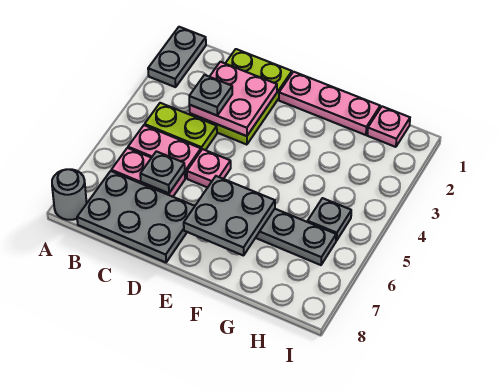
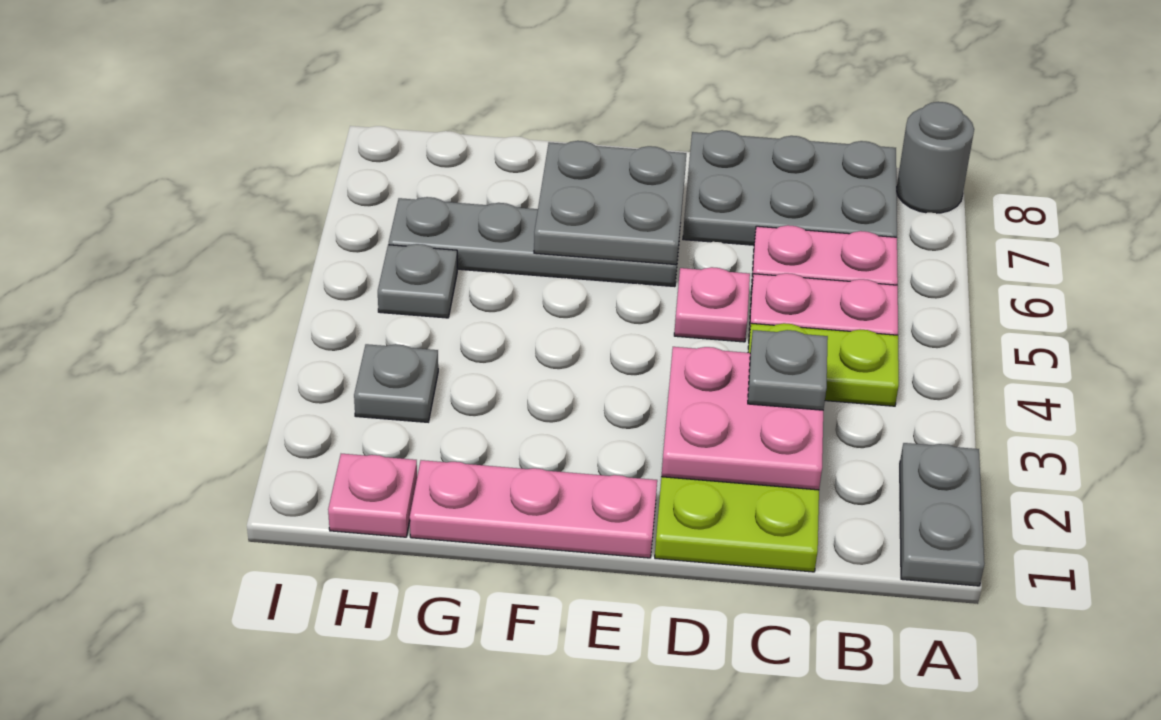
grey 1x1 plate [140,151,185,193] -> grey 1x1 plate moved to [354,344,438,422]

